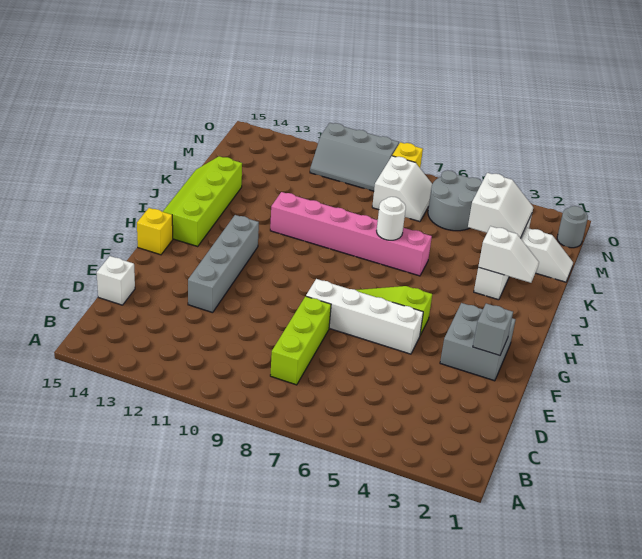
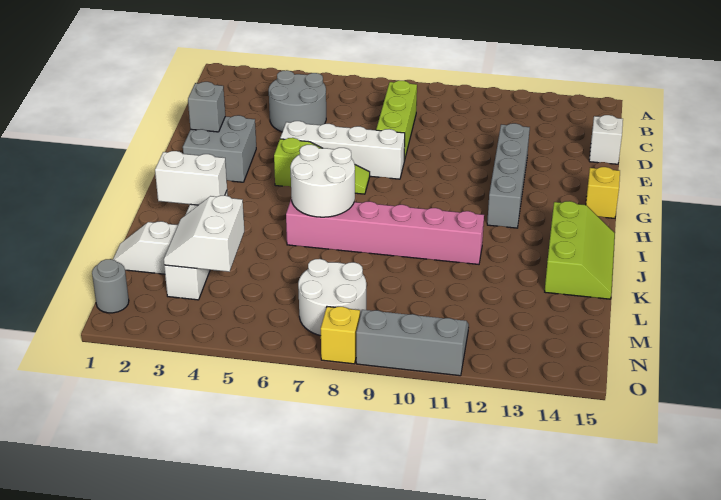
lime 2x4 slope [163,156,242,246] -> lime 2x3 slope [545,201,615,299]
white 1x2 slope [478,226,539,283] -> white 1x2 brick [155,151,227,205]
white 1x1 round brick [377,197,406,240] -> white 2x2 round brick [290,145,355,217]
grey 2x2 round brick [428,170,482,231] -> grey 2x2 round brick moved to [269,70,326,132]
white 2x2 slope [372,156,432,222] -> white 2x2 round brick [298,259,366,336]

